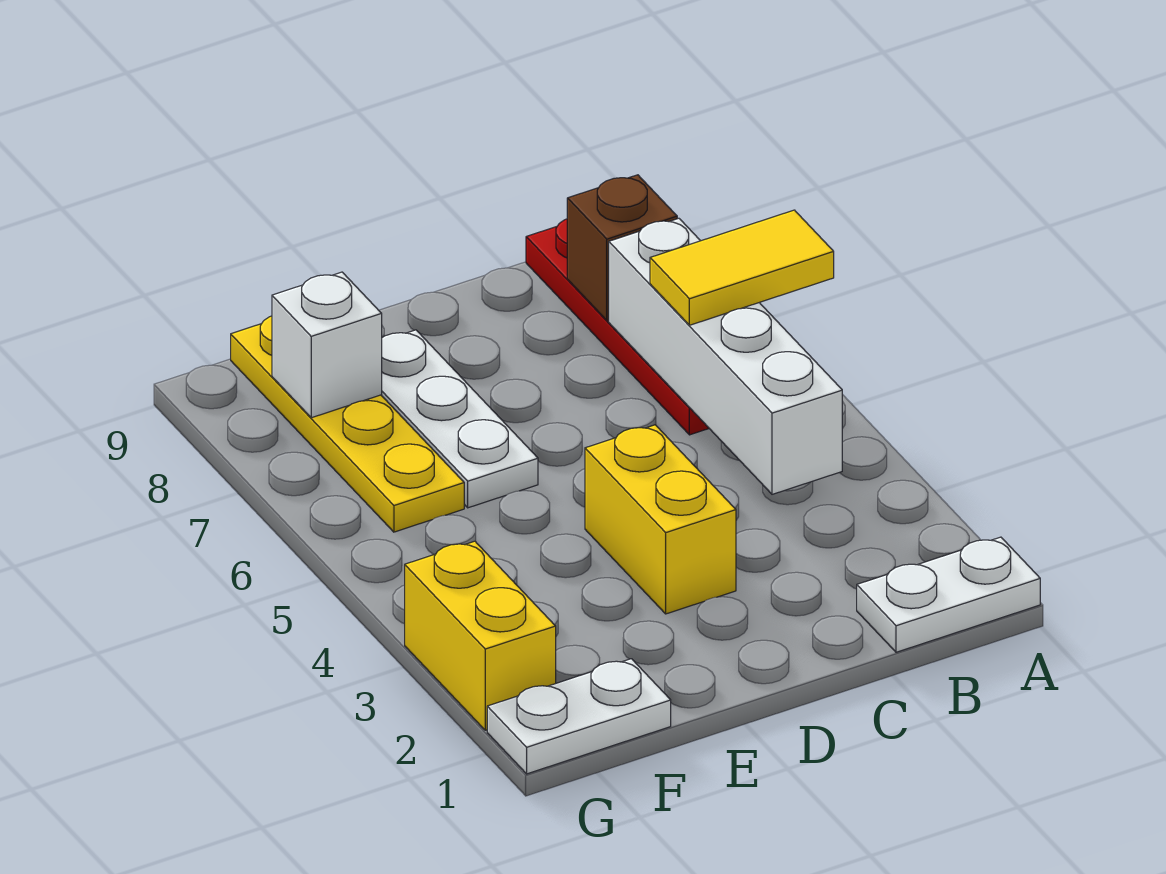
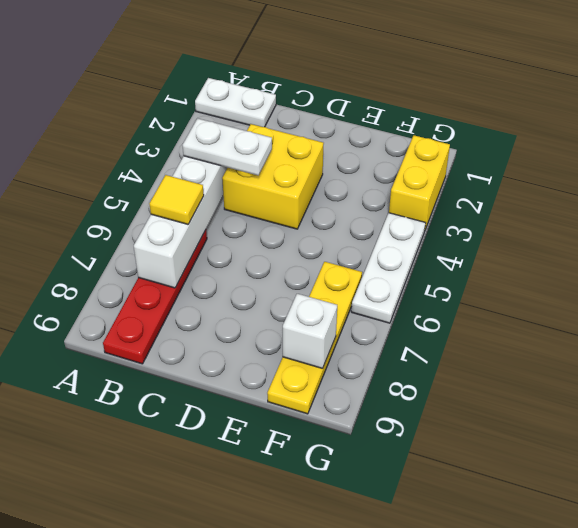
yellow 1x2 tile [650,210,834,325] -> yellow 1x1 tile [149,175,204,224]
brown 1x1 brick [567,175,677,320] -> none
yellow 1x2 brick [585,425,736,614] -> yellow 2x2 brick [222,124,324,229]
white 1x3 plate [381,330,538,508] -> white 1x3 plate moved to [351,213,426,323]
white 1x2 plate [487,659,671,774] -> white 1x2 plate moved to [183,119,272,175]

